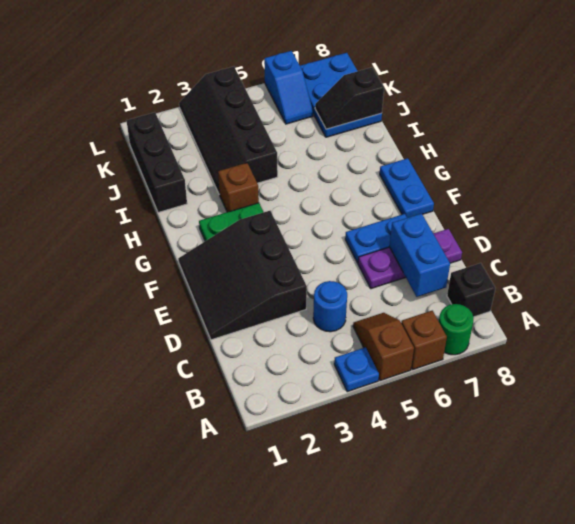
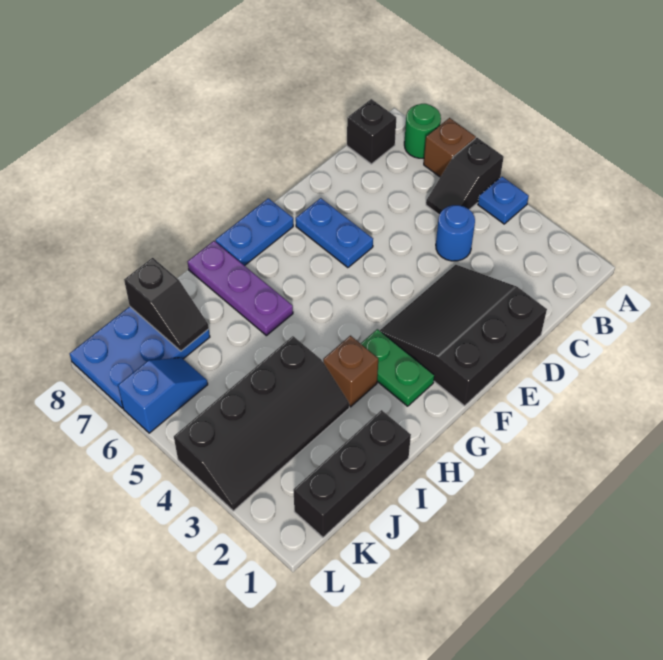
brown 1x2 slope [353,313,414,381] -> black 1x2 slope [426,138,504,215]
blue 1x2 brick [390,213,450,297] -> none
black 3x3 slope [178,211,307,340] -> black 3x3 slope turned to [380,265,547,406]
purple 1x3 plate [358,229,462,289] -> purple 1x3 plate moved to [188,241,293,336]

